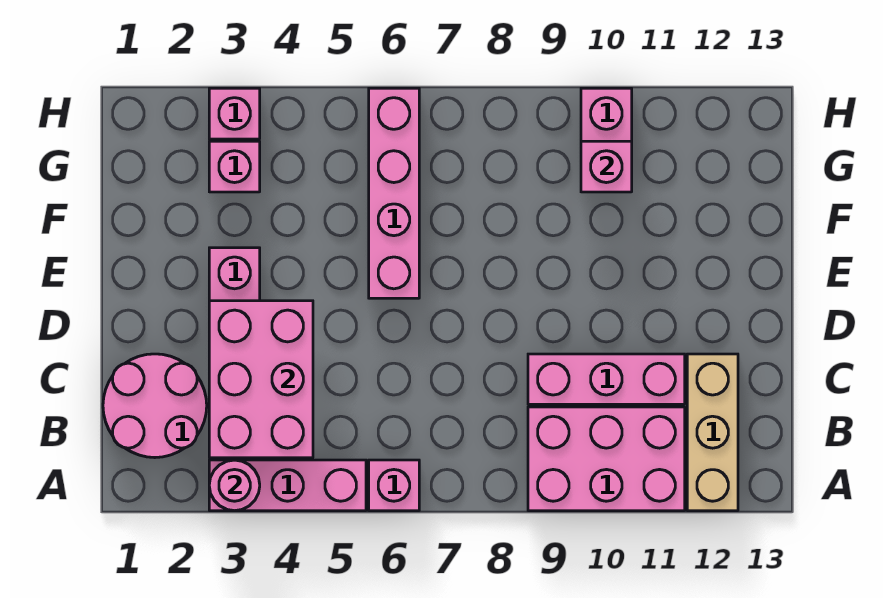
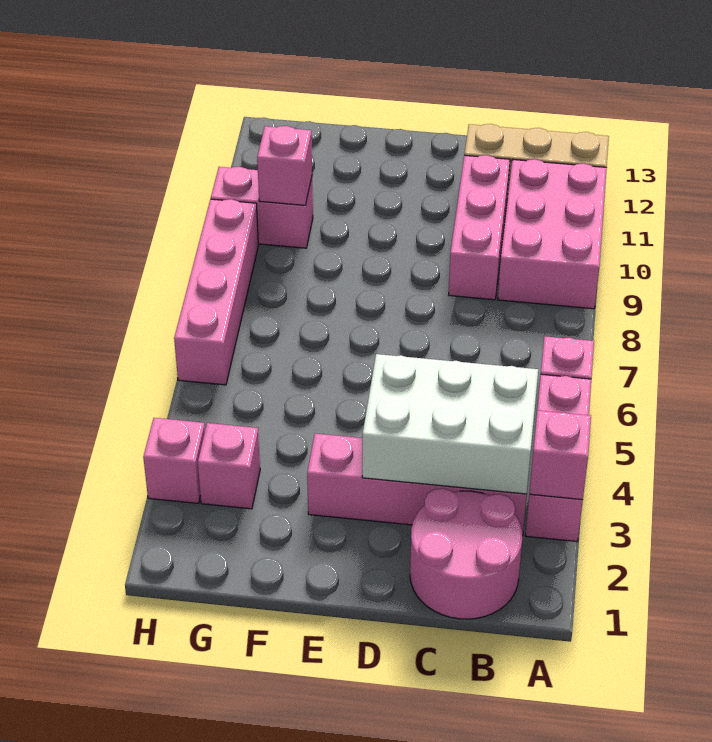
pink 1x1 round brick [209,460,260,511] -> pink 1x1 brick [529,410,591,500]
pink 2x3 brick [209,301,313,458] -> white 2x3 brick [362,354,538,494]
pink 1x4 brick [369,88,419,298] -> pink 1x4 brick turned to [174,199,258,385]

